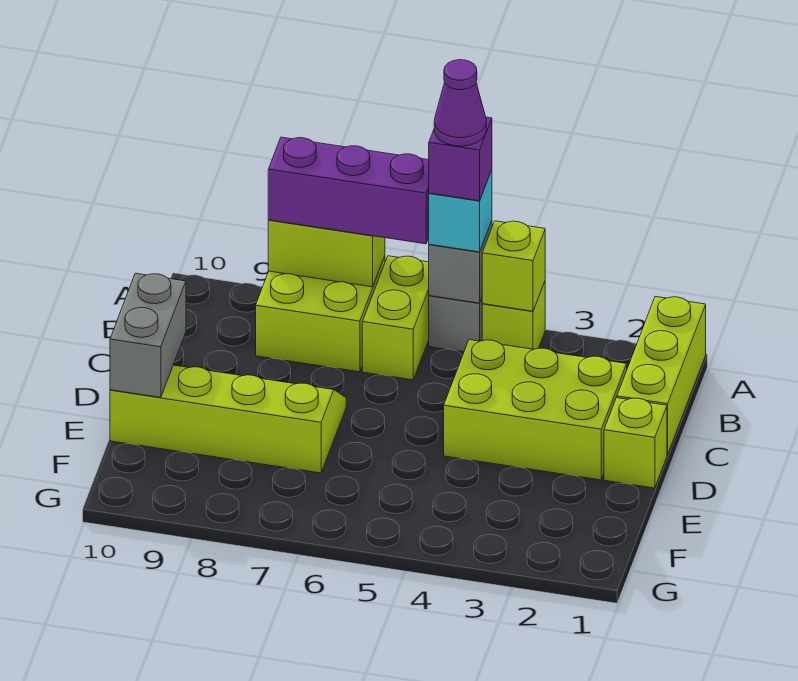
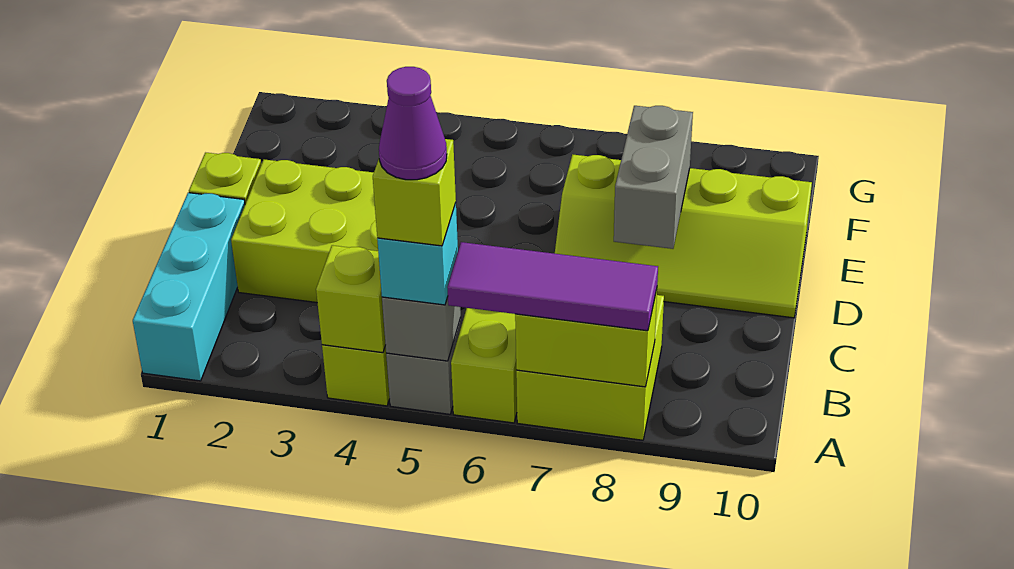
lime 1x3 brick [617,297,706,454] -> cyan 1x3 brick [133,193,245,381]
purple 1x1 brick [429,117,492,201] -> lime 1x1 brick [373,139,456,246]
purple 1x3 brick [268,137,429,244] -> purple 1x3 tile [447,242,658,331]
grey 1x2 brick [110,273,186,398] -> grey 1x2 brick moved to [614,106,693,249]

